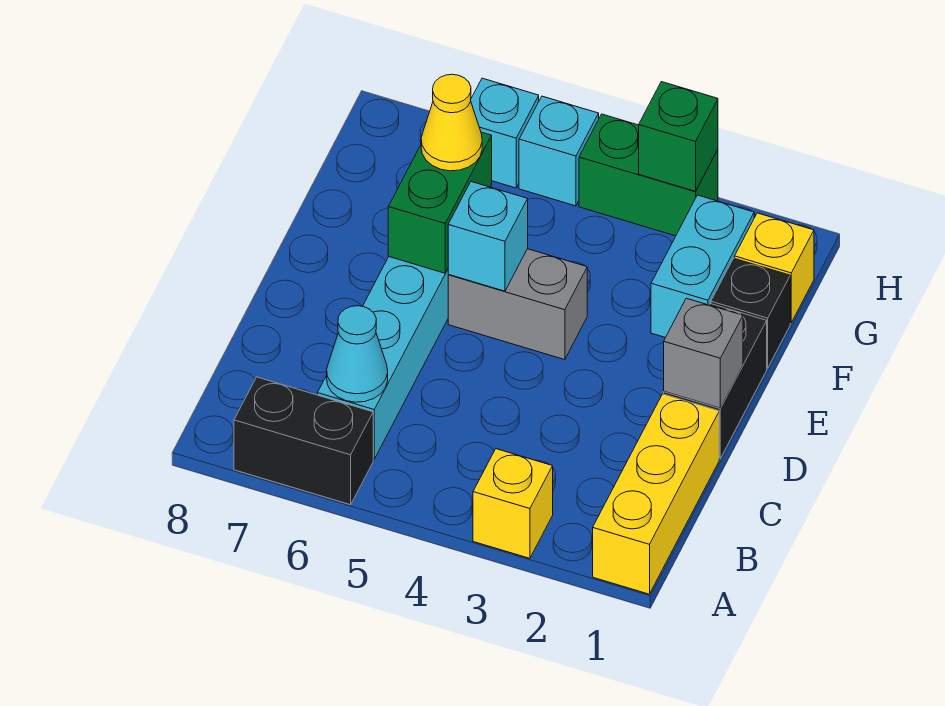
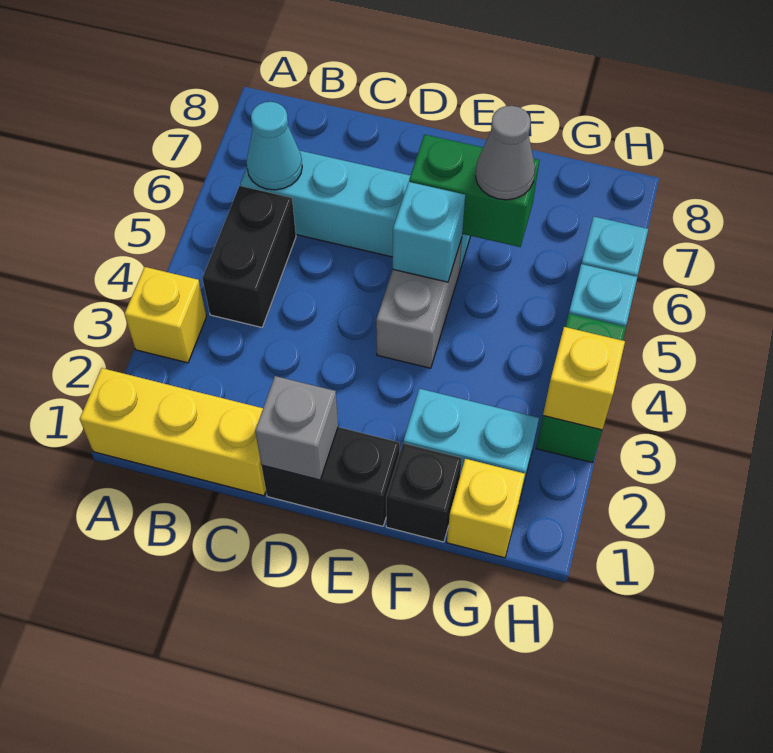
black 1x2 brick [234,377,373,505] -> black 1x2 brick moved to [202,186,296,327]
yellow 1x1 cone [421,74,482,171] -> grey 1x1 cone [475,106,535,200]
green 1x1 brick [639,82,718,191] -> yellow 1x1 brick [543,327,625,430]

